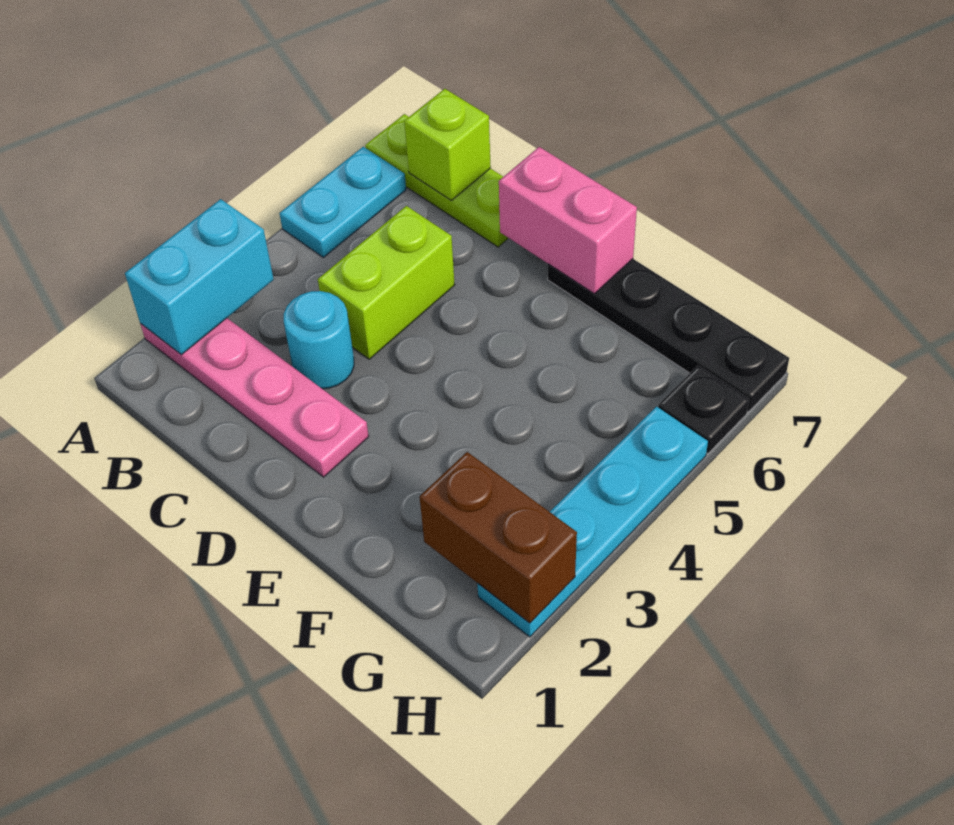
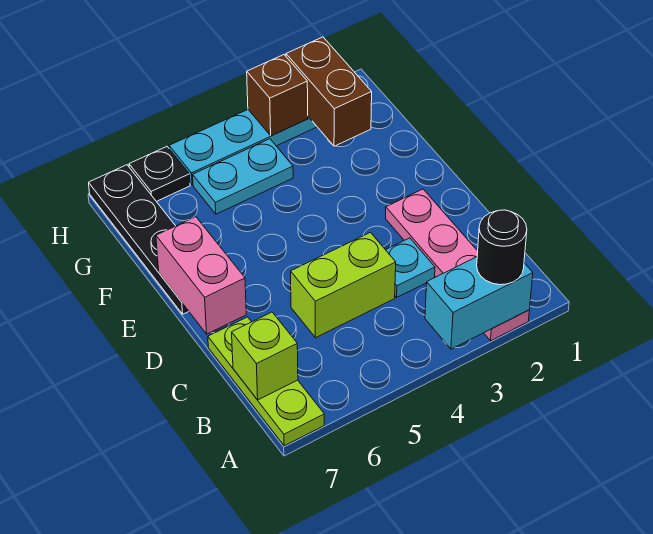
none -> black 1x1 round brick [477,210,527,285]
cyan 1x2 plate [279,147,406,257] -> cyan 1x2 plate moved to [193,139,293,214]
cyan 1x1 round brick [284,291,354,389] -> cyan 1x1 plate [386,238,435,297]
none -> brown 1x1 brick [247,55,308,136]

